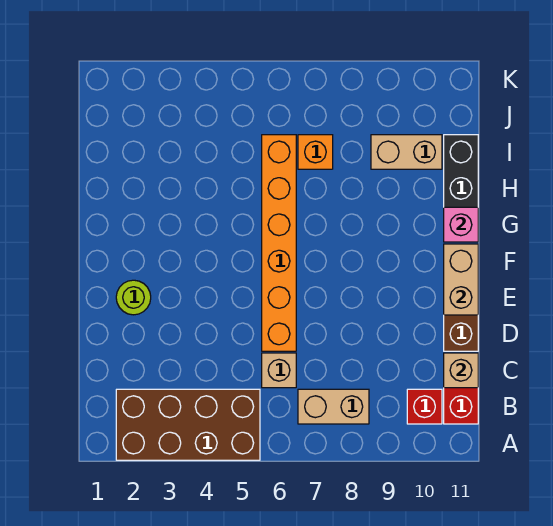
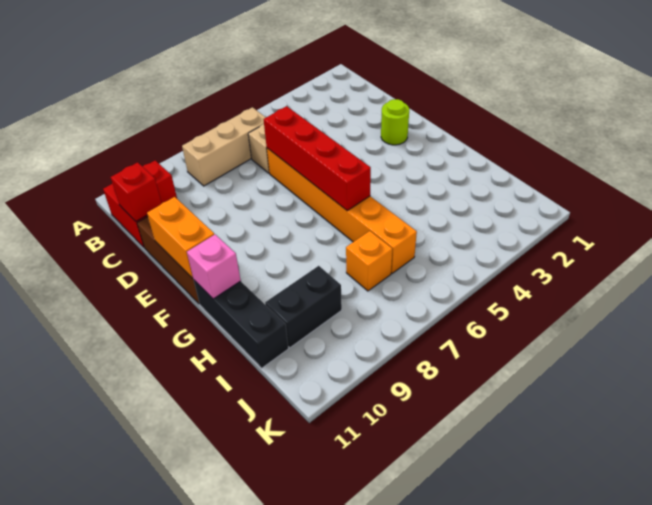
brown 2x4 brick [116,389,260,460] -> none
tan 1x2 brick [298,389,369,424] -> tan 1x3 brick [182,107,266,186]
tan 1x1 brick [444,353,478,388] -> red 1x1 brick [111,162,162,221]
none -> red 1x4 brick [263,106,371,211]
tan 1x2 brick [444,244,478,315] -> orange 1x2 brick [147,197,214,278]
tan 1x2 brick [371,135,442,169] -> black 1x2 brick [265,266,342,348]

